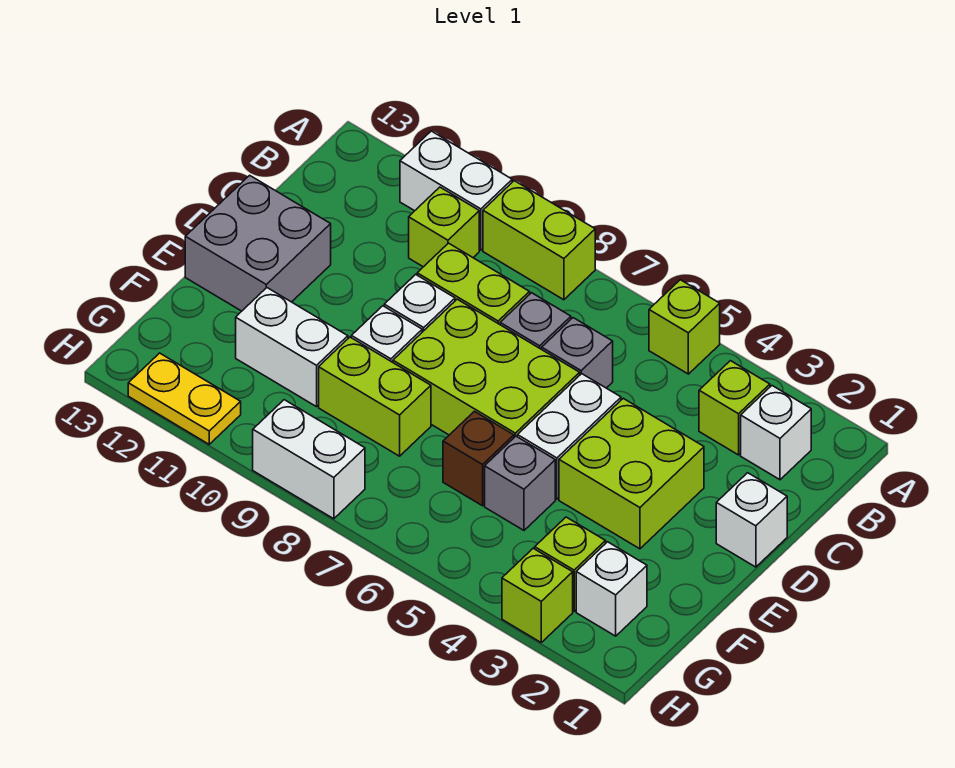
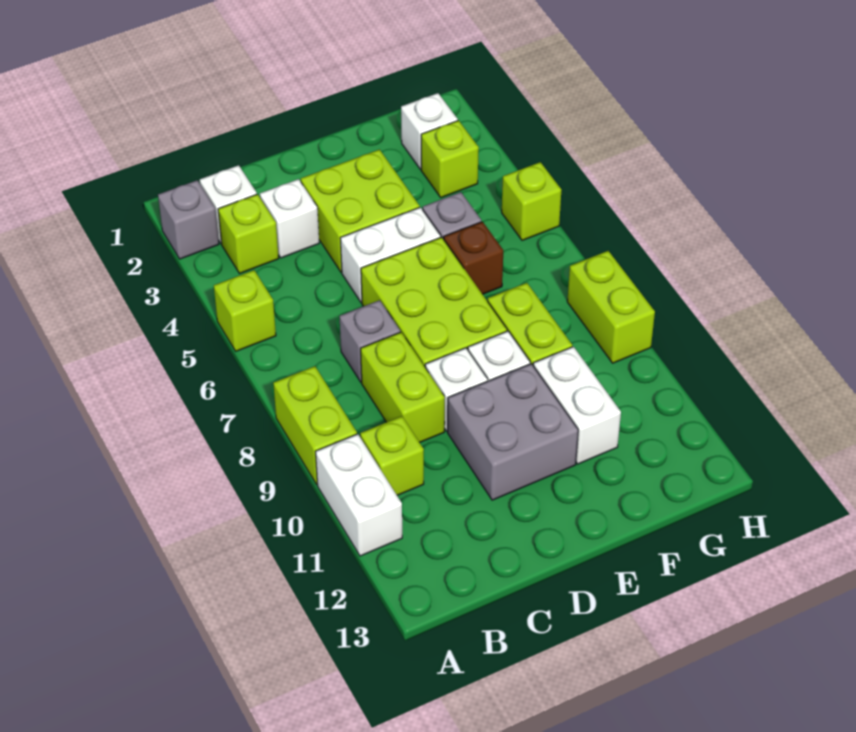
grey 1x1 brick [542,318,613,388] -> grey 1x1 brick moved to [158,180,219,259]
white 1x1 brick [716,473,787,567] -> white 1x1 brick moved to [260,179,319,258]
grey 2x2 brick [185,175,331,311] -> grey 2x2 brick moved to [448,364,578,500]
lime 1x1 brick [502,548,573,642] -> lime 1x1 brick moved to [502,162,561,240]
white 1x2 brick [253,400,365,519] -> lime 1x2 brick [567,251,655,363]
yellow 1x2 plate [128,353,241,444] -> none

